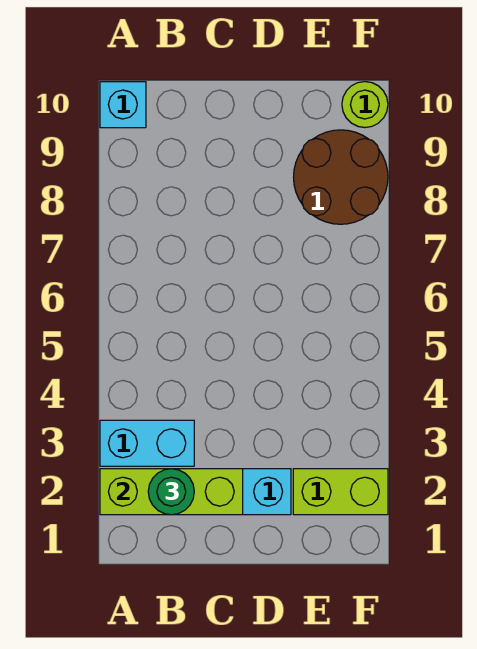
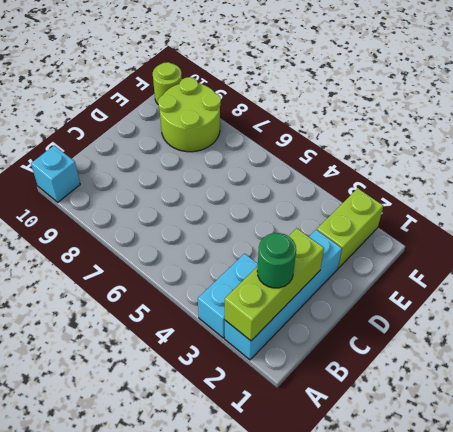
brown 2x2 round brick [294,130,388,224] -> lime 2x2 round brick [158,77,221,152]

